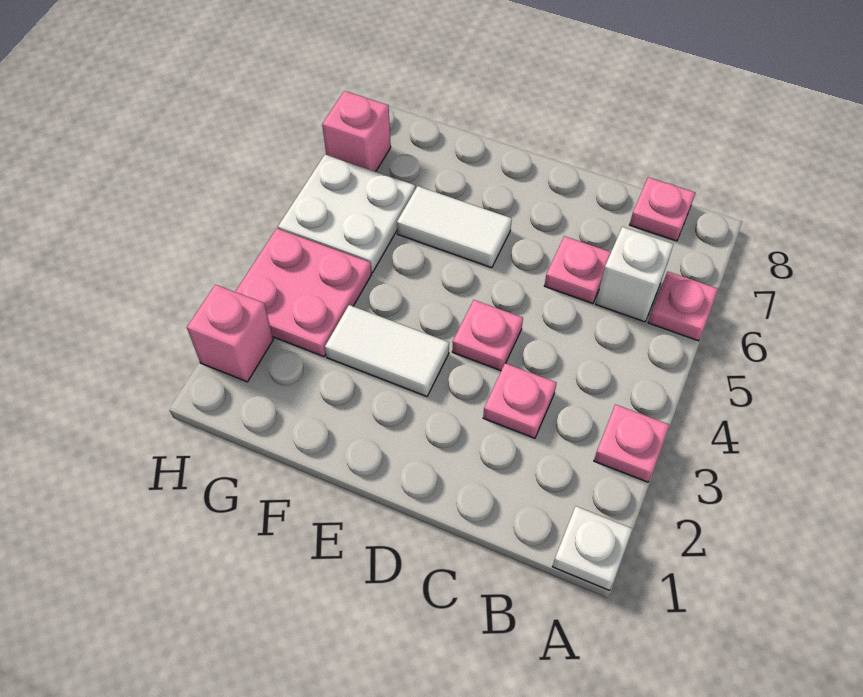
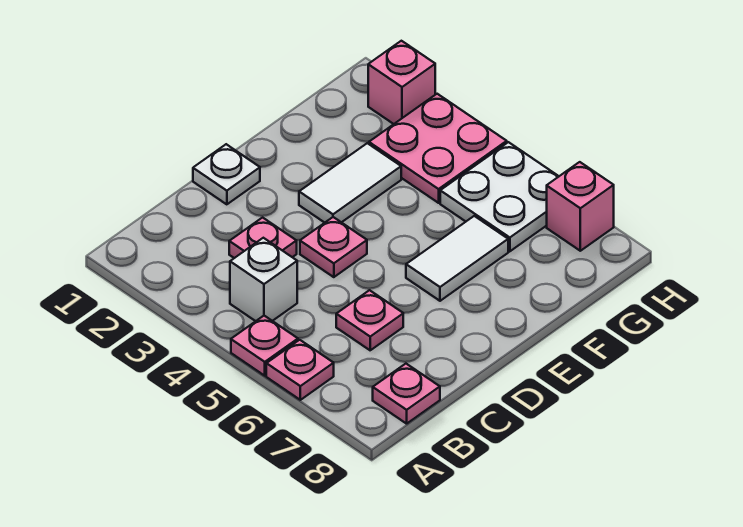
white 1x1 plate [552,506,632,590] -> white 1x1 plate moved to [193,144,260,204]
pink 1x1 plate [594,405,669,482] -> pink 1x1 plate moved to [231,316,298,376]
white 1x1 brick [596,227,674,322] -> white 1x1 brick moved to [230,238,297,321]

